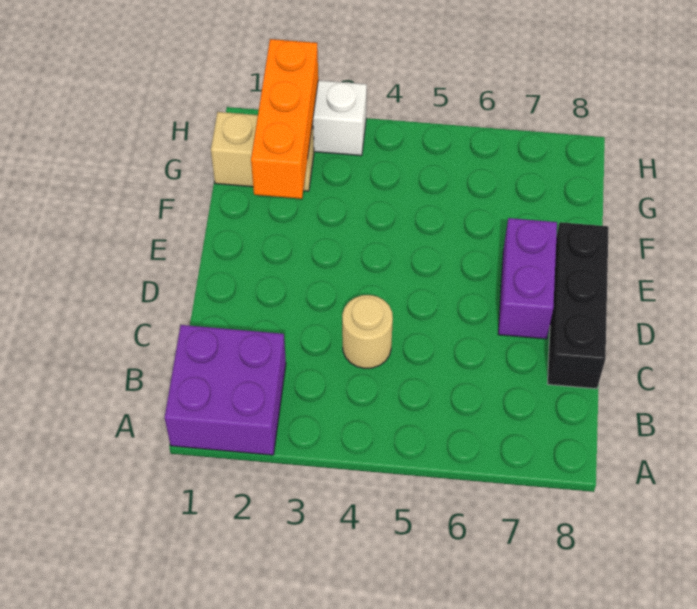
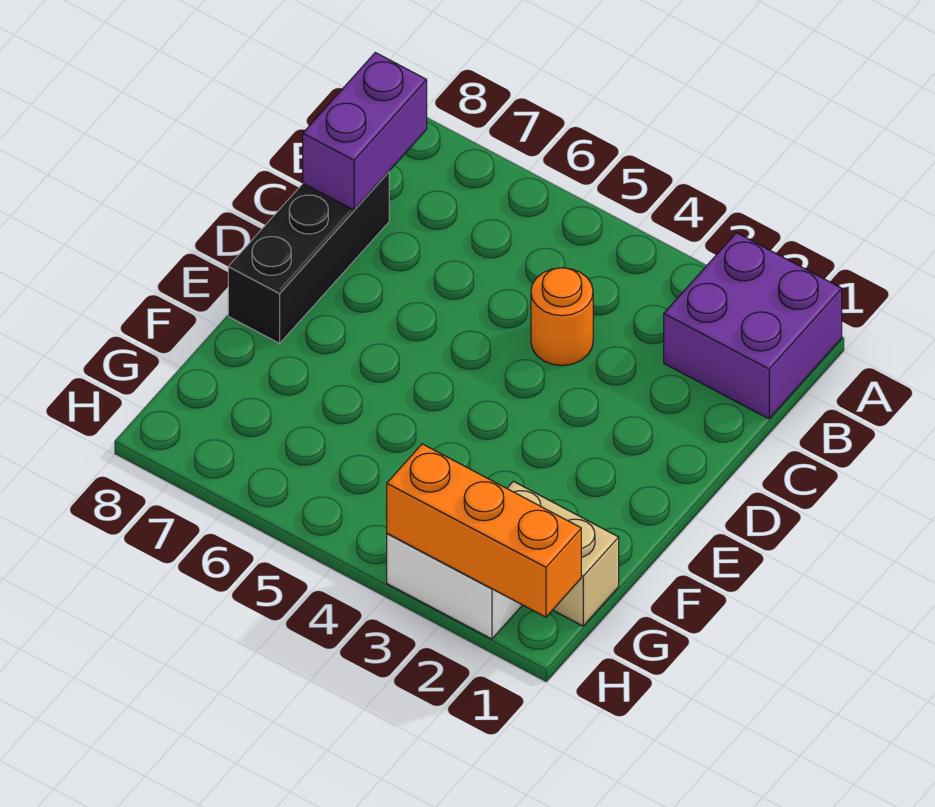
tan 1x1 round brick [342,295,393,368] -> orange 1x1 round brick [531,268,593,366]
purple 1x2 brick [498,218,557,339] -> purple 1x2 brick moved to [303,52,427,210]
orange 1x3 brick [251,39,318,199] -> orange 1x3 brick turned to [387,444,581,617]

